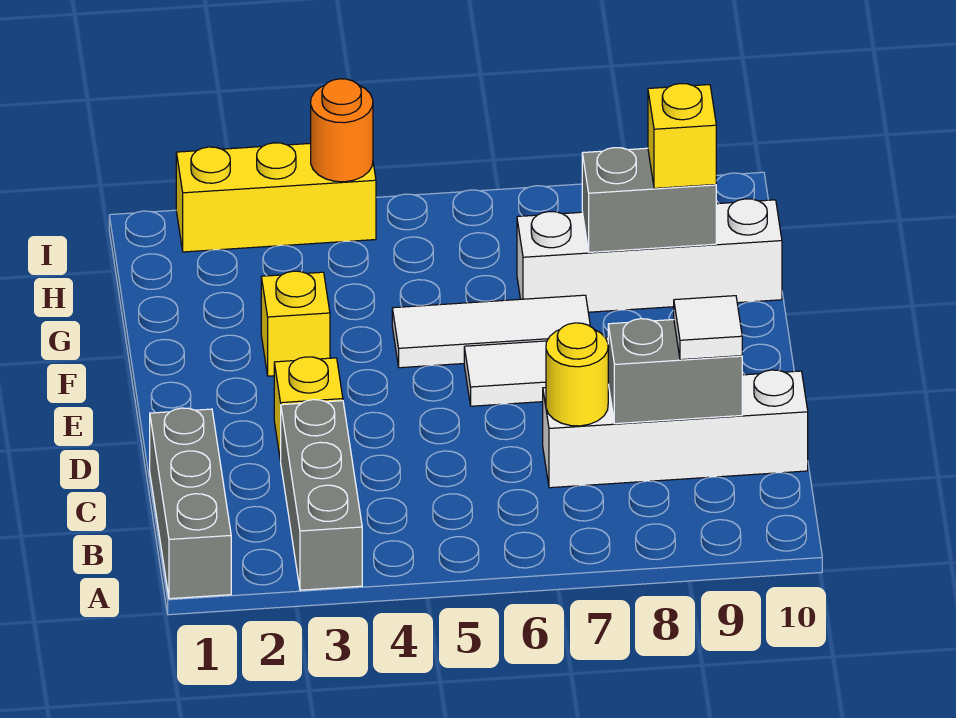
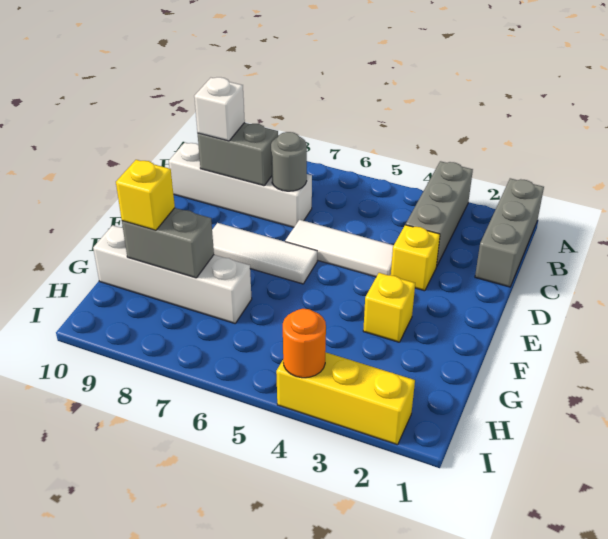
yellow 1x1 round brick [546,323,608,426] -> grey 1x1 round brick [271,132,307,191]
white 1x1 tile [674,296,742,360] -> white 1x1 brick [194,77,245,141]
white 1x3 tile [392,295,590,368] -> white 1x3 tile moved to [285,220,394,277]

